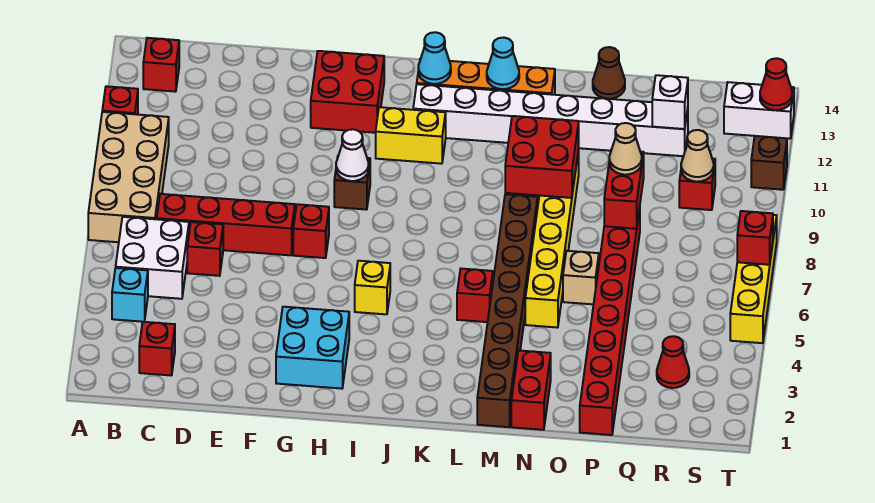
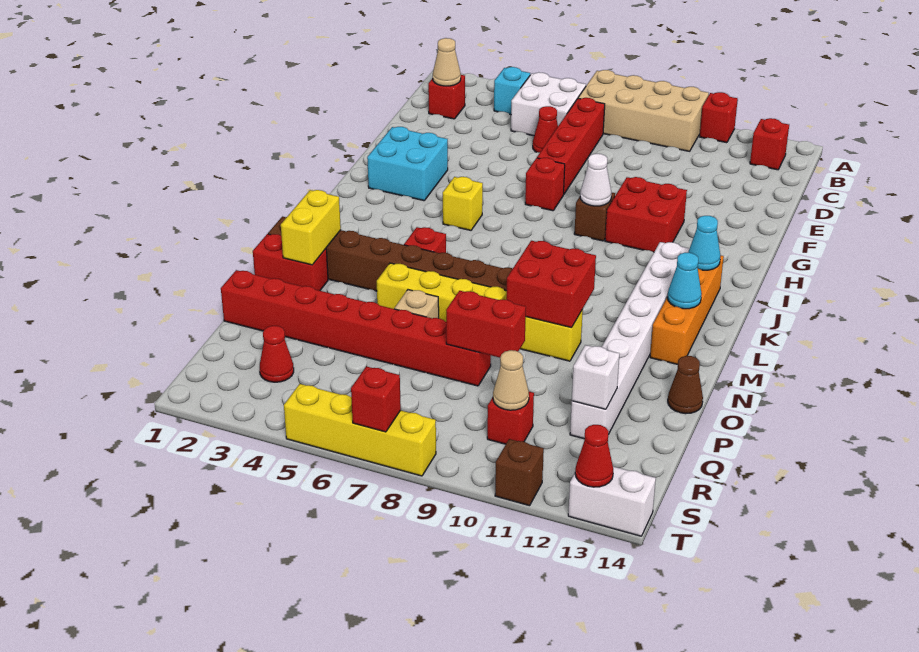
red 1x1 brick [187,222,223,276] -> red 1x1 cone [533,106,558,153]
red 2x2 brick [311,51,384,133] -> red 2x2 brick moved to [605,177,687,252]
yellow 1x2 brick [376,107,446,164] -> yellow 1x2 brick moved to [281,190,341,265]
tan 1x1 cone [609,123,642,175] -> tan 1x1 cone moved to [433,38,461,86]
white 1x2 brick [724,82,794,139] -> white 1x2 brick turned to [568,467,656,536]

